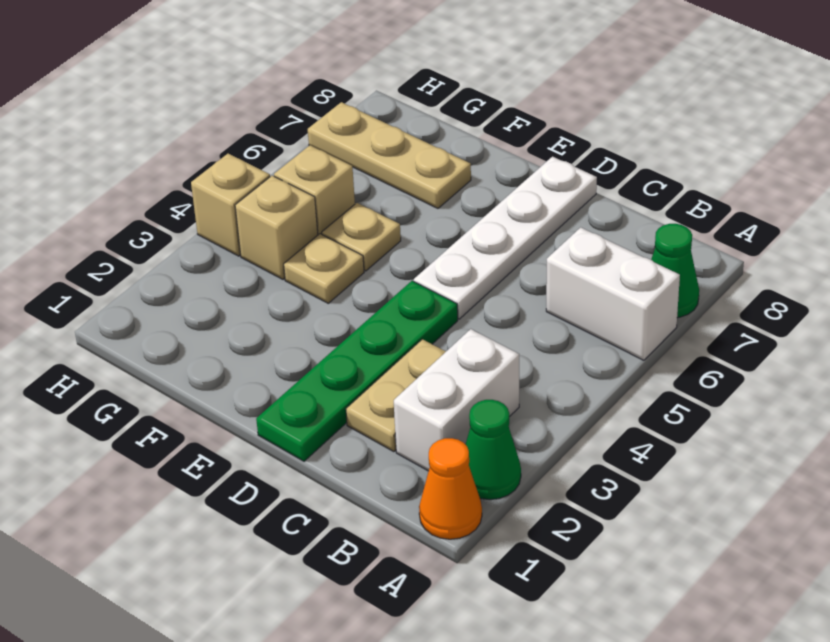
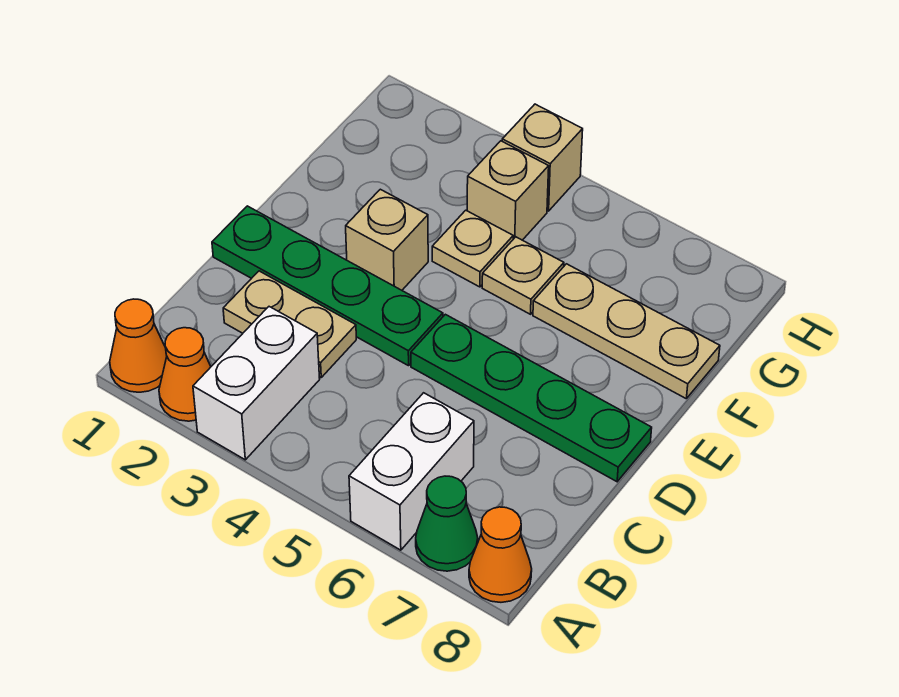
green 1x1 cone [465,400,521,500] -> orange 1x1 cone [159,328,211,421]
none -> orange 1x1 cone [469,507,532,602]
white 1x2 brick [394,329,519,471] -> white 1x2 brick turned to [193,307,320,460]
white 1x4 plate [414,157,597,319] -> green 1x4 plate [411,314,652,482]
tan 1x3 plate [308,102,471,208] -> tan 1x3 plate turned to [533,264,720,398]
tan 1x1 brick [274,145,355,235] -> tan 1x1 brick moved to [346,189,428,290]

